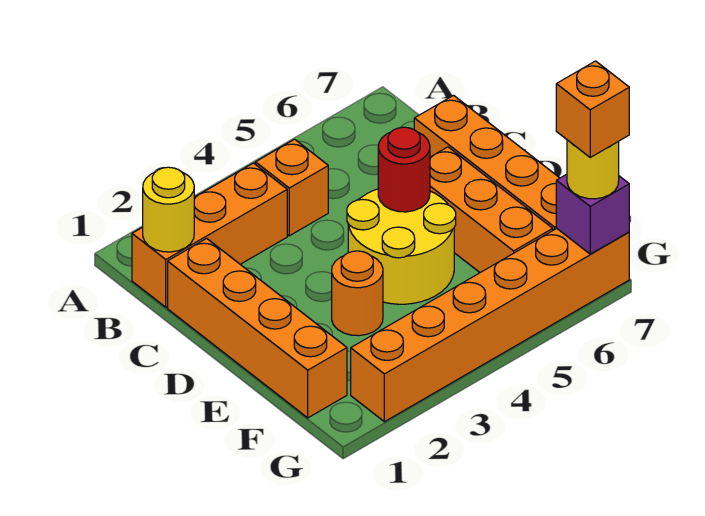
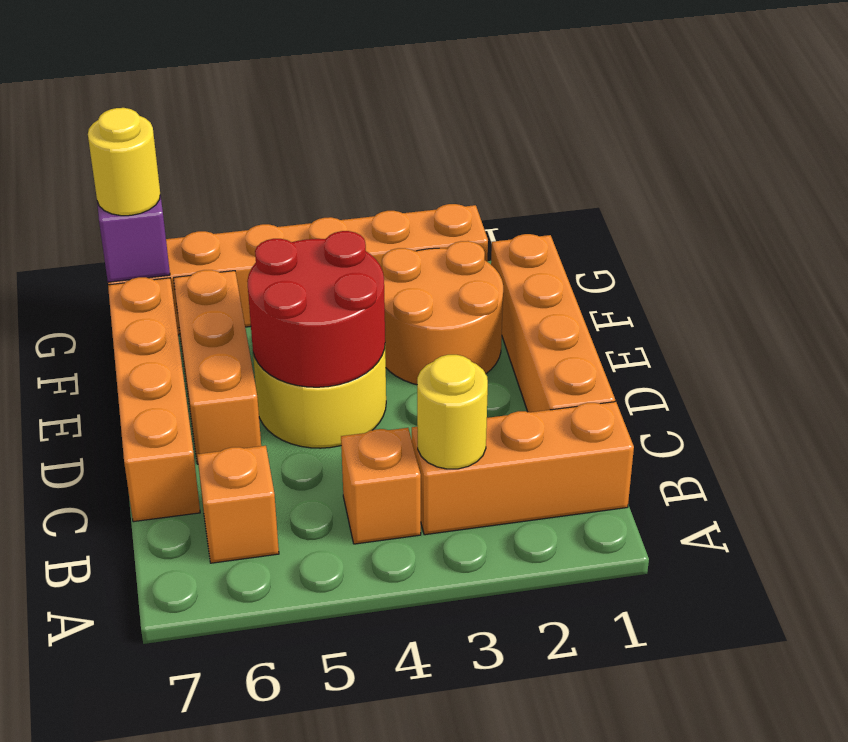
yellow 1x1 round brick [143,167,194,252] -> yellow 1x1 round brick moved to [417,355,488,469]
red 1x1 round brick [378,127,430,212] -> red 2x2 round brick [247,231,385,387]
orange 1x1 round brick [332,251,383,336] -> orange 2x2 round brick [382,241,503,385]
orange 1x1 brick [556,61,629,157] -> orange 1x1 brick moved to [197,446,279,563]

